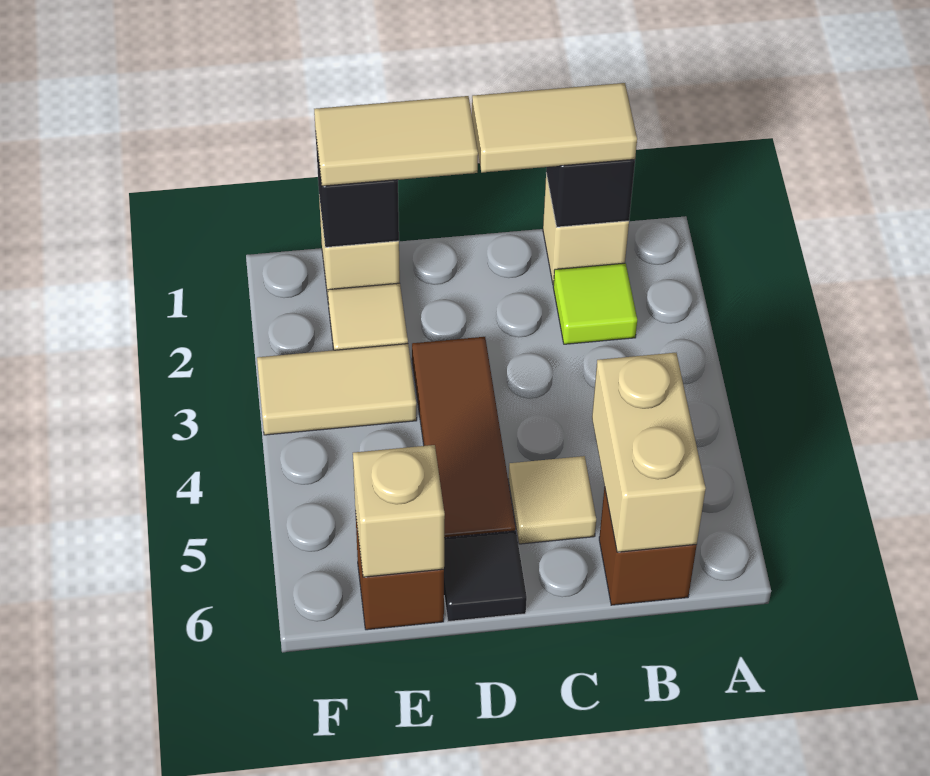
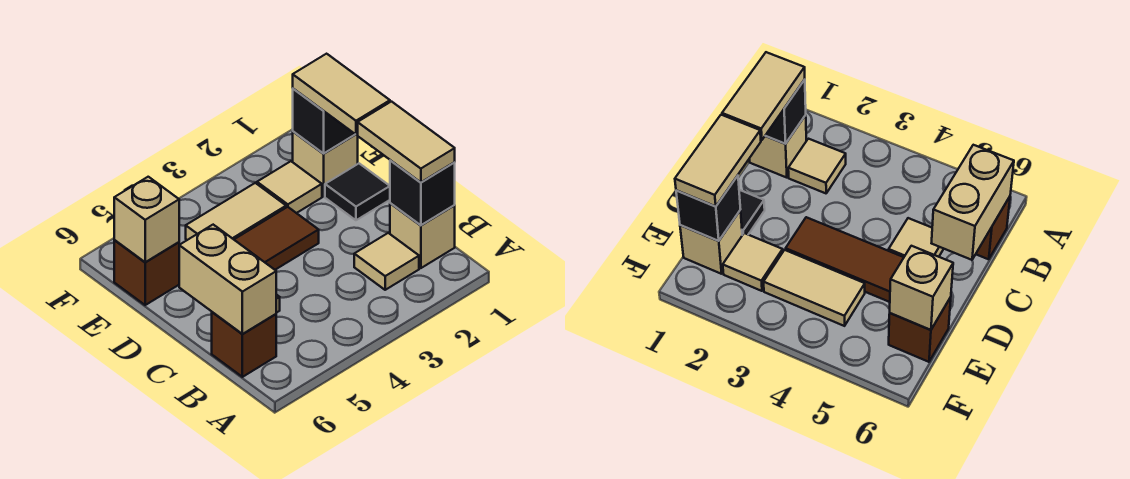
lime 1x1 tile [553,263,637,344] -> tan 1x1 tile [354,233,419,290]
tan 1x2 brick [592,353,706,552] -> tan 1x2 brick turned to [179,225,276,334]
black 1x1 tile [444,531,527,621] -> black 1x1 tile moved to [325,164,390,220]
tan 1x2 tile [257,344,417,435] -> tan 1x2 tile turned to [186,183,286,240]

